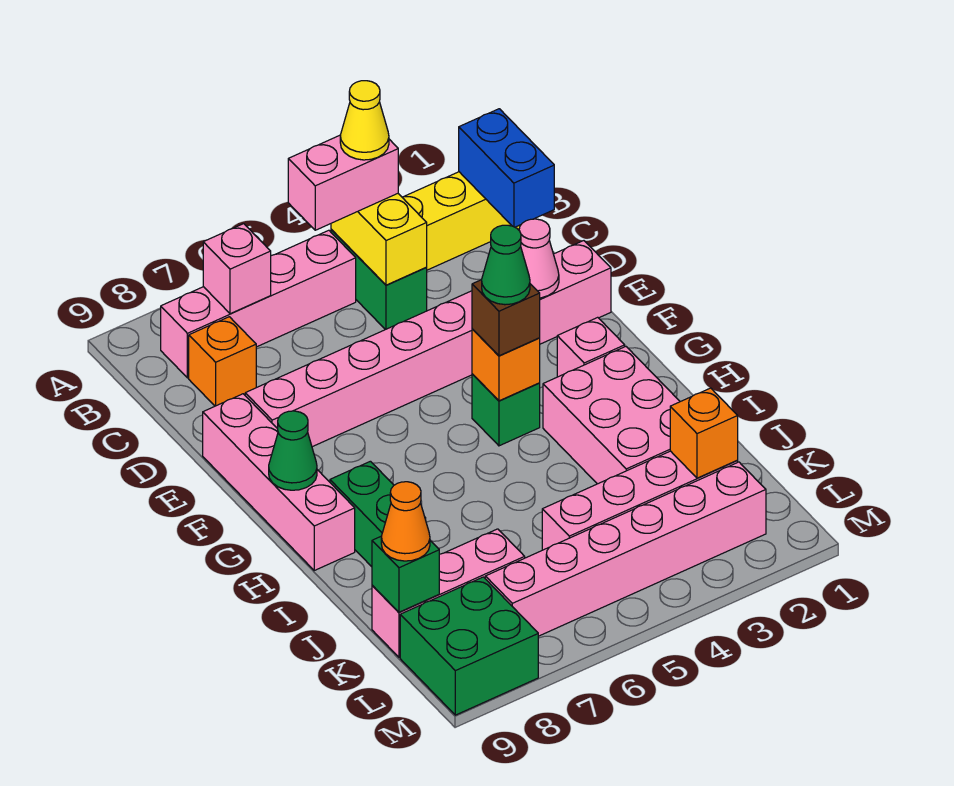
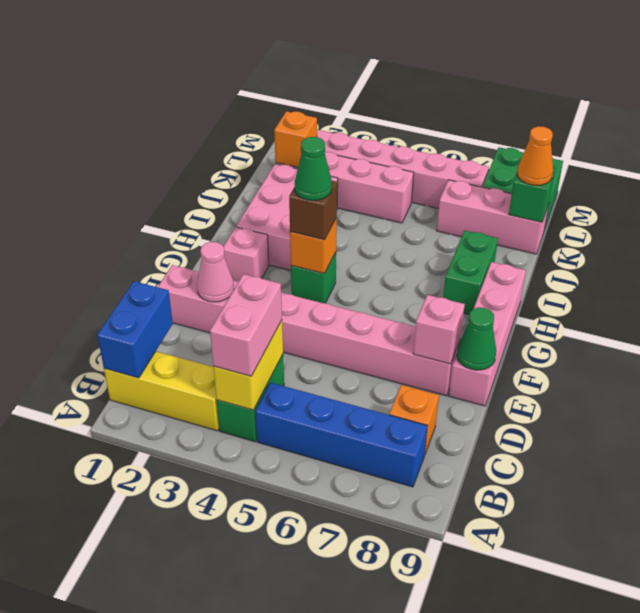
pink 1x2 brick [288,135,398,230] -> pink 1x2 brick turned to [210,274,282,376]
yellow 1x1 cone [340,81,389,160] -> none
pink 1x4 brick [161,230,356,378] -> blue 1x4 brick [256,383,427,487]
pink 1x1 brick [203,224,271,314] -> pink 1x1 brick moved to [413,295,465,364]
green 1x1 cone [269,411,317,490] -> green 1x1 cone moved to [457,307,496,370]

